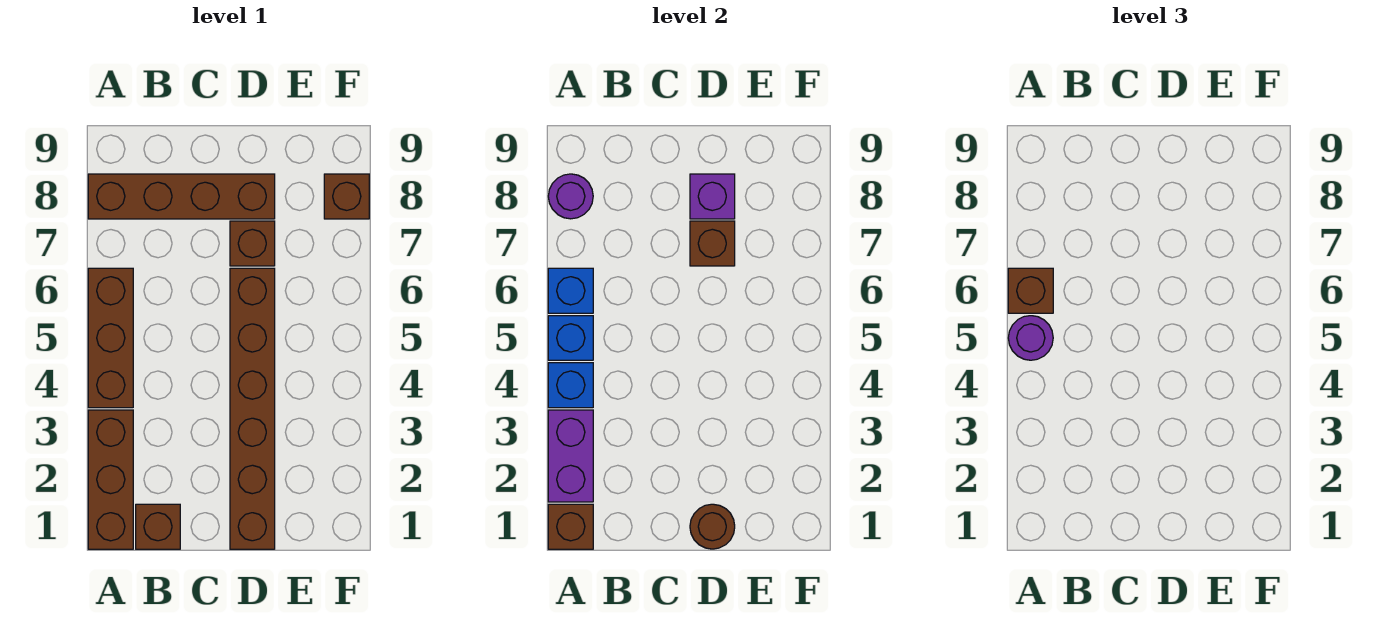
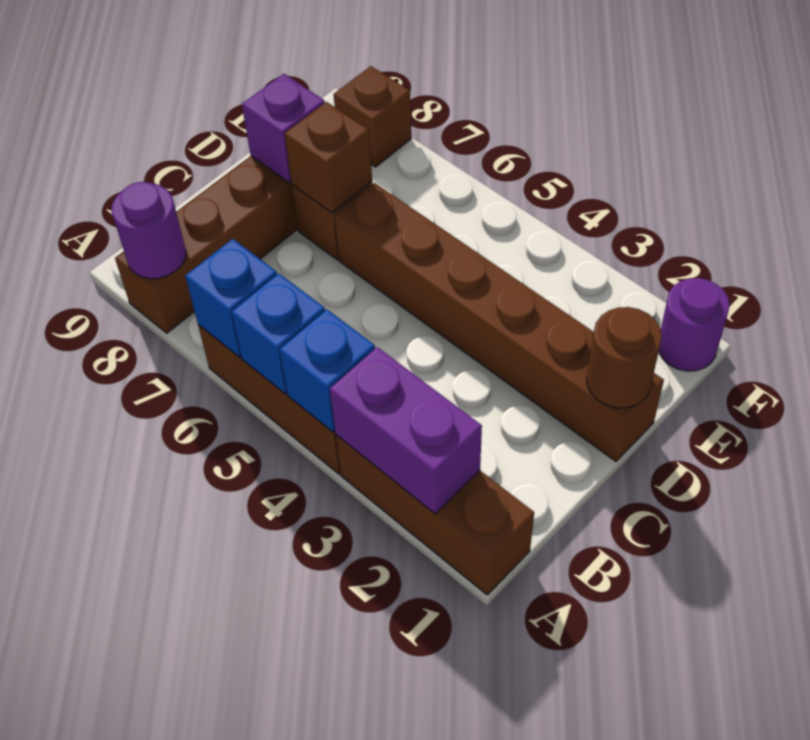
brown 1x1 brick [548,504,593,549] -> none
purple 1x1 round brick [1008,316,1053,360] -> purple 1x1 round brick moved to [659,278,730,371]
brown 1x1 brick [1008,268,1053,313] -> none
brown 1x1 brick [136,504,180,549] -> none

